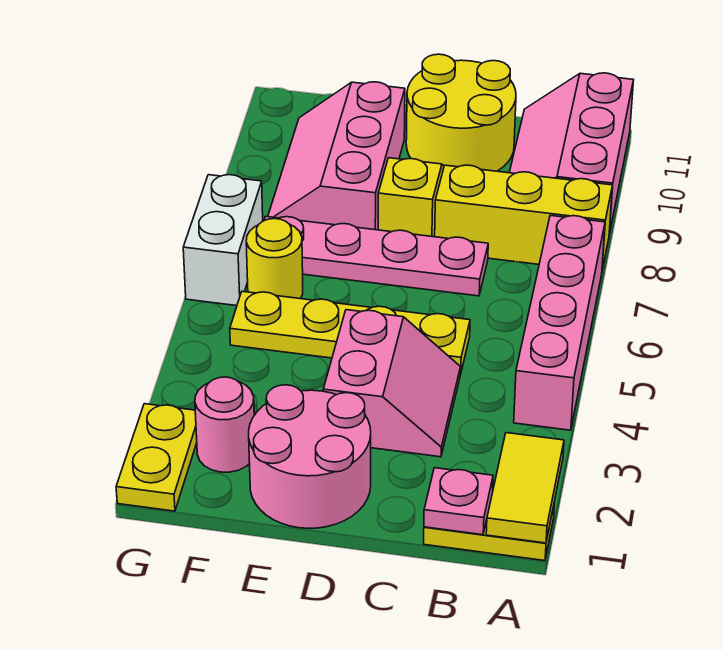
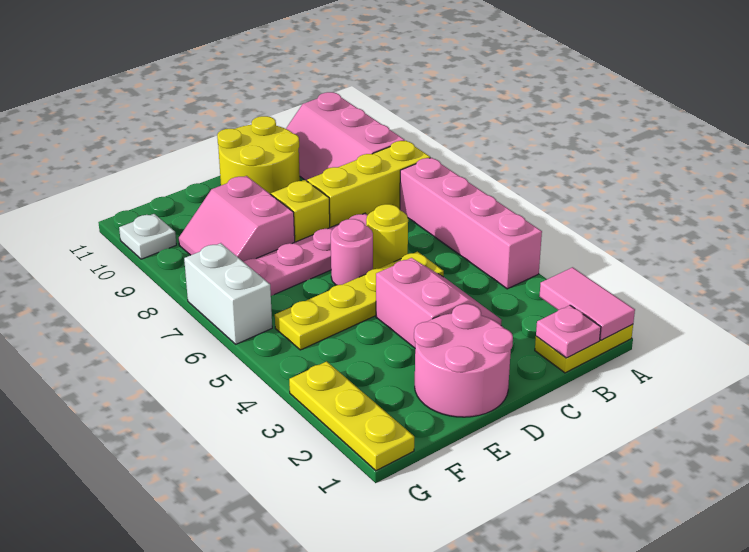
yellow 1x2 tile [486,433,564,543] -> pink 1x2 tile [539,267,635,340]
pink 2x3 slope [268,82,405,230] -> pink 2x2 slope [179,176,295,262]
pink 1x1 round brick [195,377,254,472] -> pink 1x1 round brick moved to [331,219,373,285]
yellow 1x1 round brick [246,219,303,299] -> yellow 1x1 round brick moved to [366,204,408,269]
yellow 1x2 plate [116,404,197,511] -> yellow 1x3 plate [289,361,414,471]
none -> white 1x1 plate [119,214,176,259]

